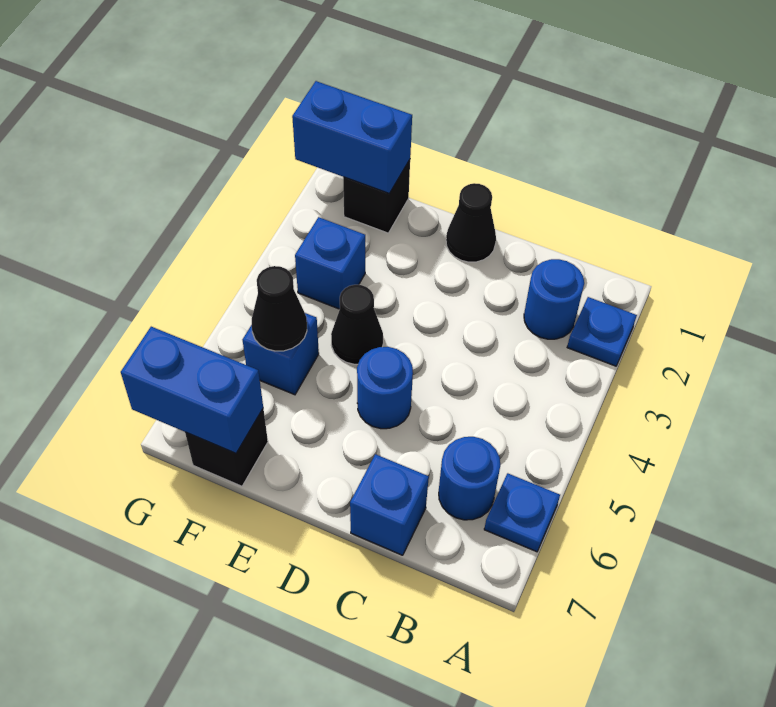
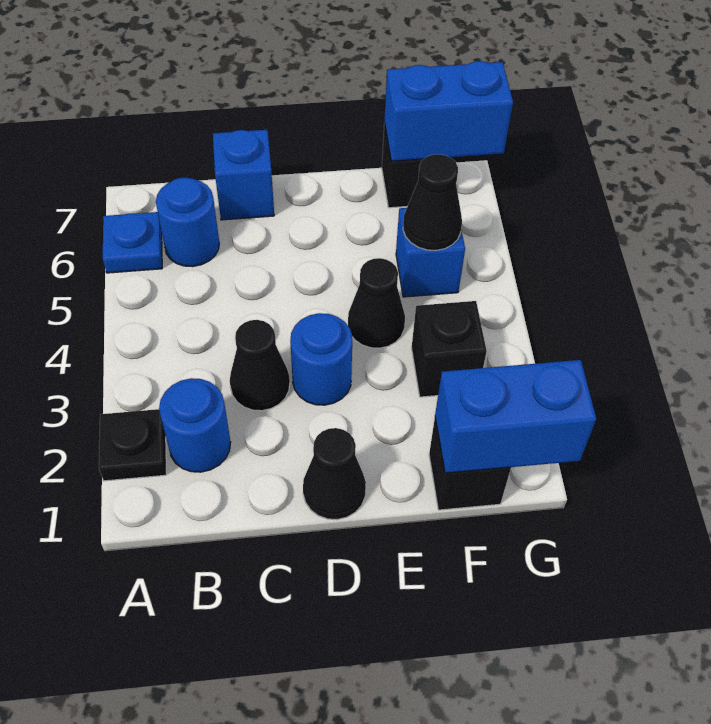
blue 1x1 plate [567,297,637,366] -> black 1x1 plate [99,409,166,481]
none -> black 1x1 cone [230,320,290,411]
blue 1x1 round brick [357,347,413,429] -> blue 1x1 round brick moved to [290,313,352,405]
blue 1x1 brick [295,217,365,309] -> black 1x1 brick [412,301,487,397]

